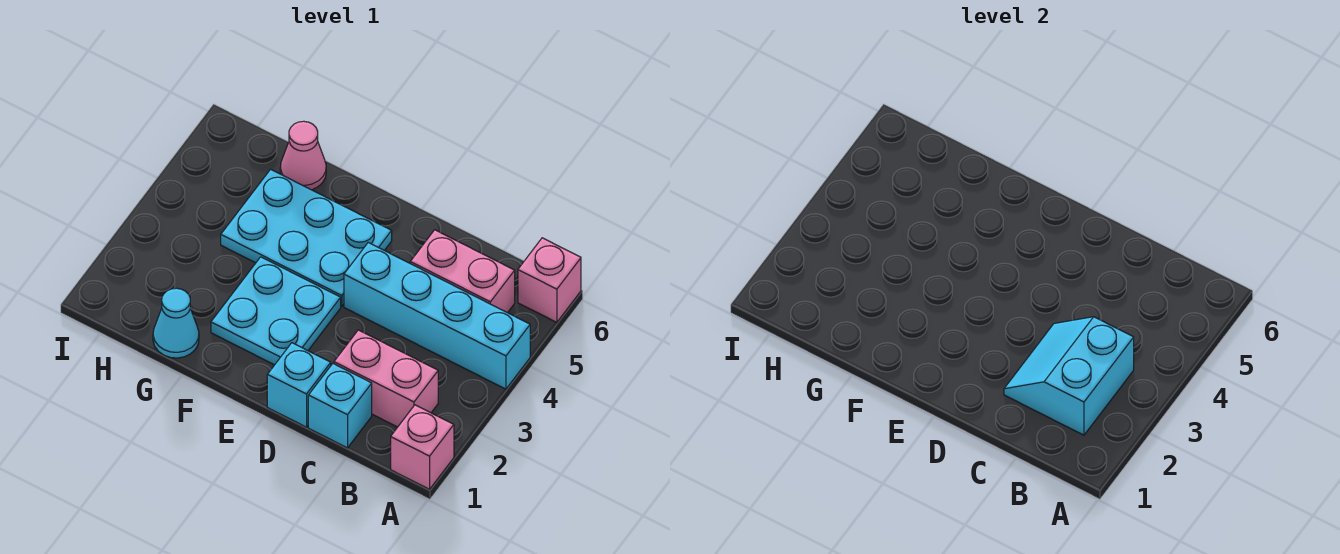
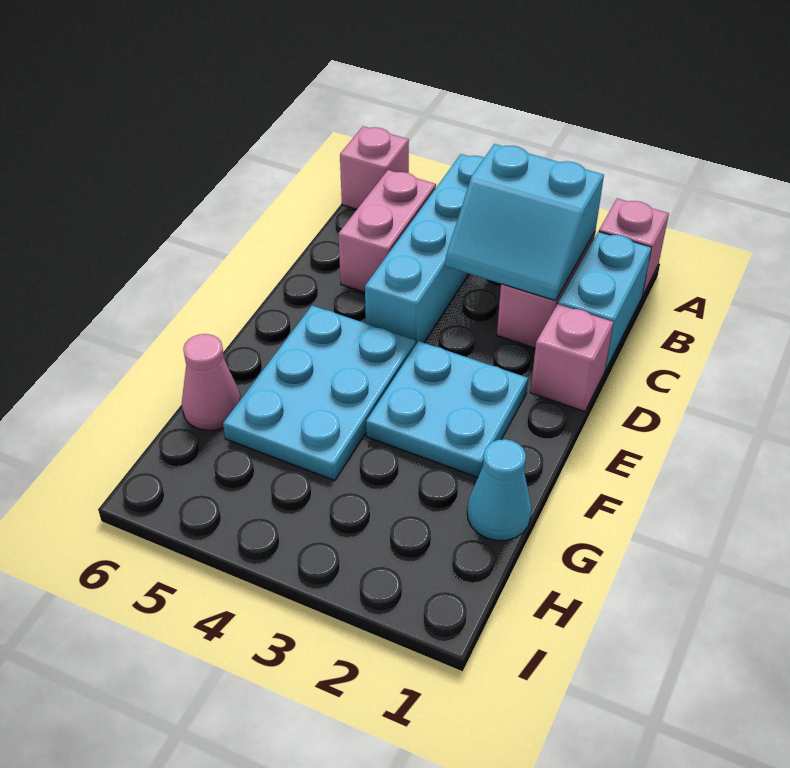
cyan 1x1 brick [308,364,372,448] -> cyan 1x2 brick [558,232,652,371]
cyan 1x1 brick [267,343,331,427] -> pink 1x1 brick [530,304,613,411]

